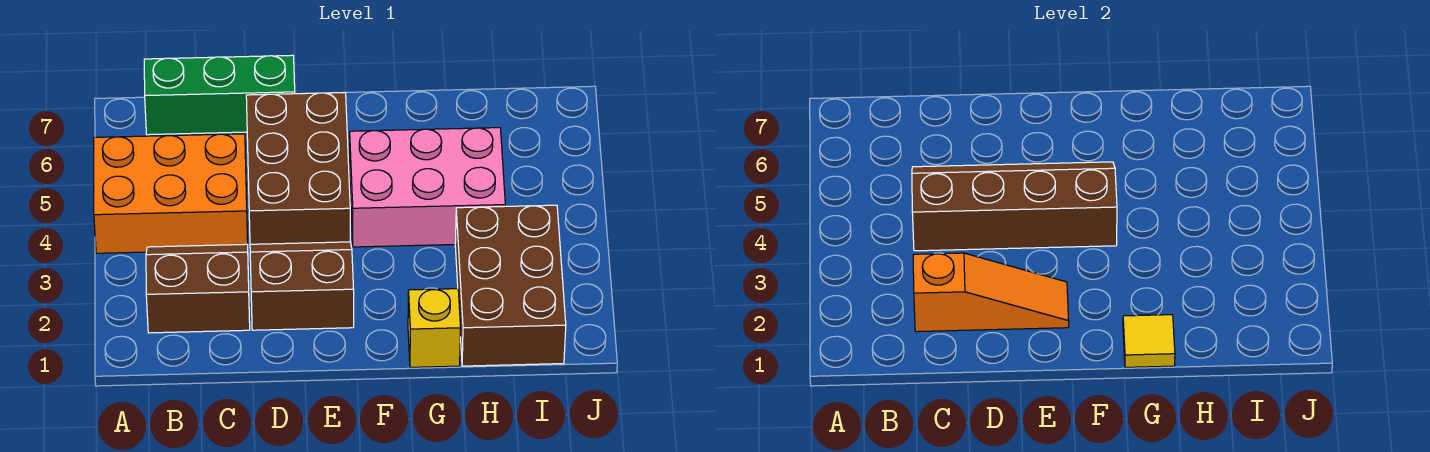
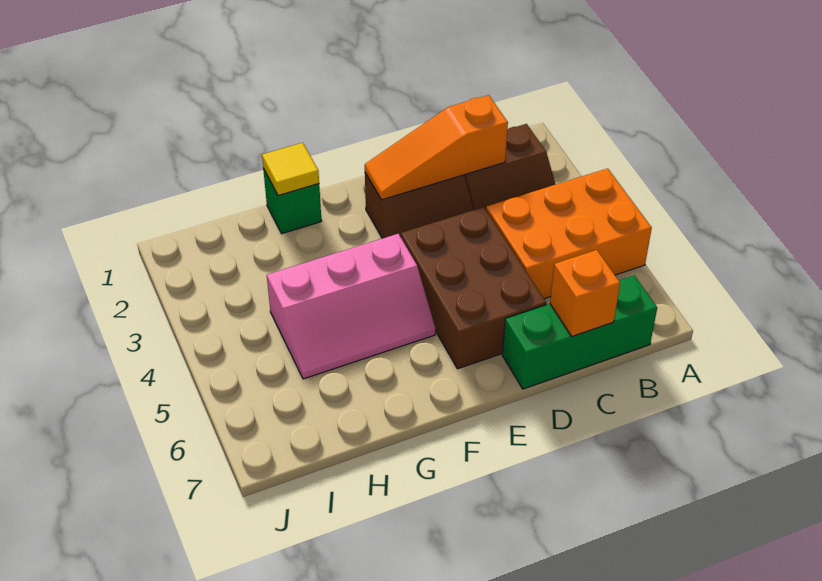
brown 2x4 slope [912,162,1117,251] -> none
none -> orange 1x1 brick [550,250,620,336]
pink 2x3 brick [350,128,505,247] -> pink 2x3 slope [267,234,436,379]
yellow 1x1 brick [408,289,461,367] -> green 1x1 brick [263,169,321,234]
brown 2x3 brick [455,205,566,366] -> none

